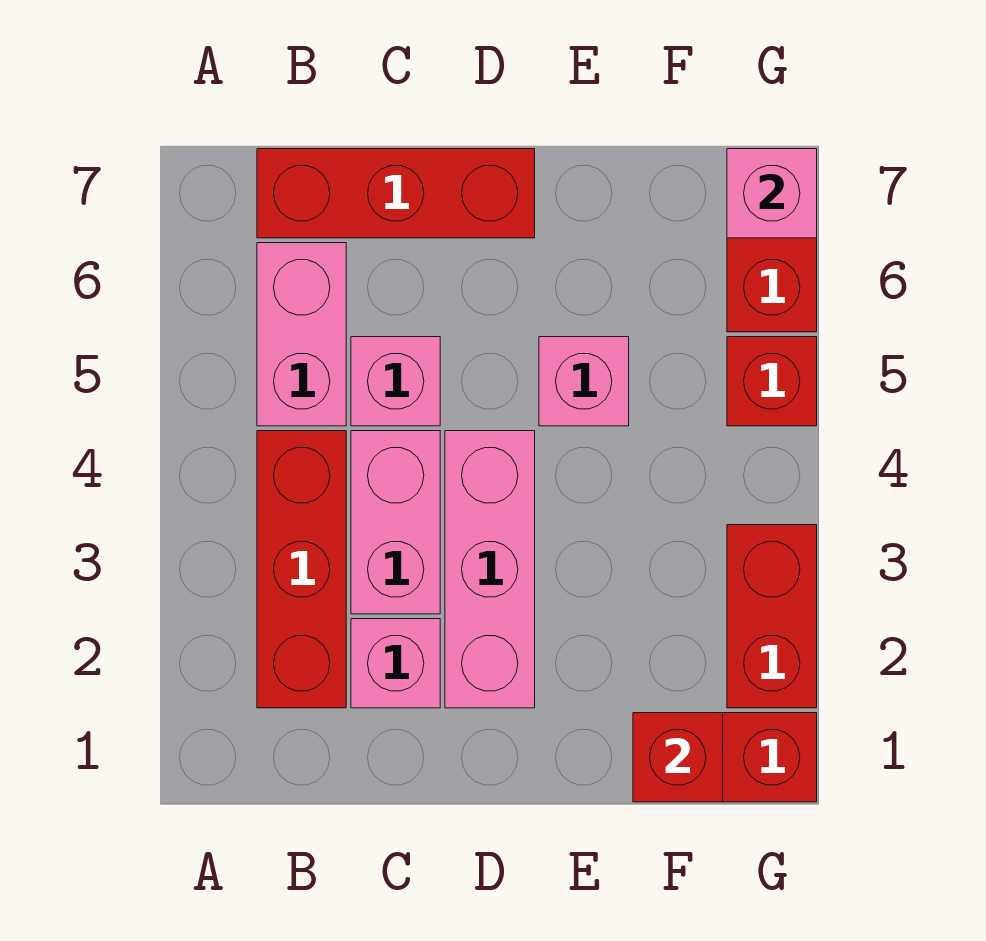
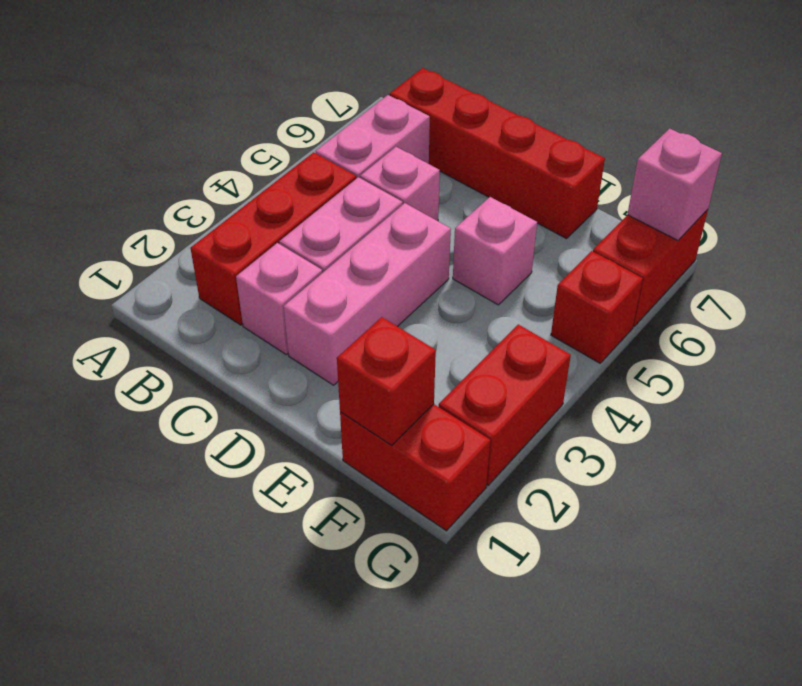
red 1x3 brick [257,149,535,238] -> red 1x4 brick [390,68,605,239]

